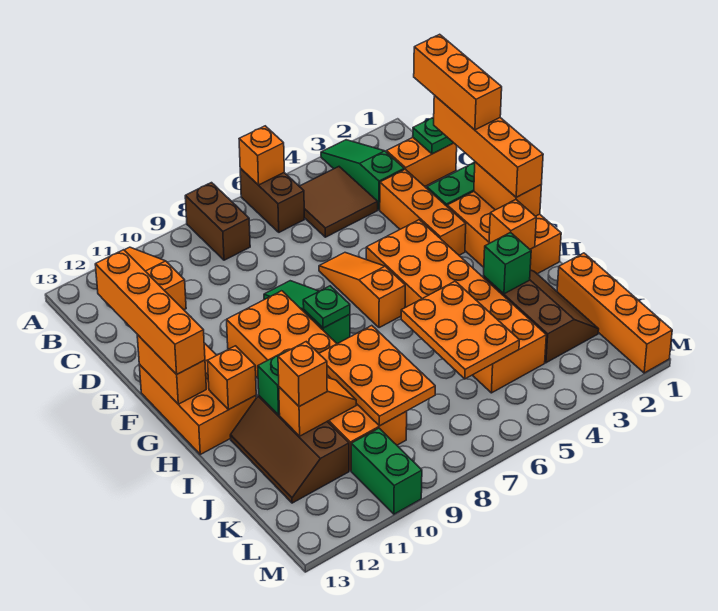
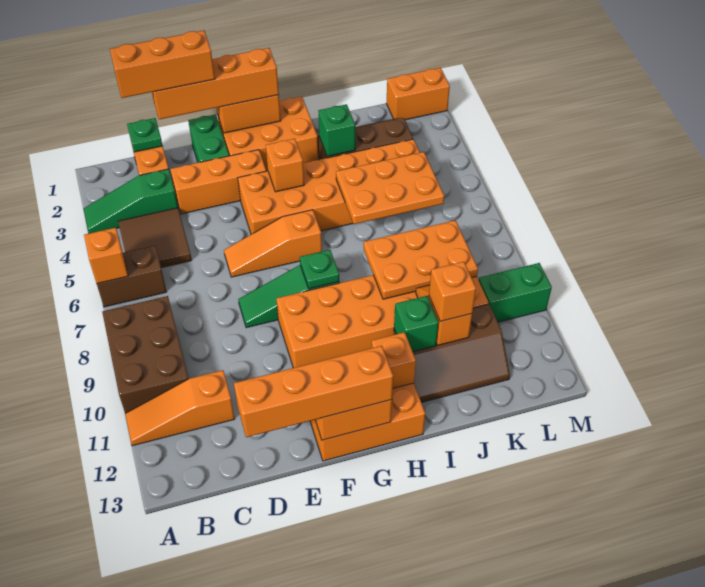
brown 1x2 brick [185,183,250,260] -> brown 2x3 brick [102,296,188,413]
orange 1x1 brick [489,200,536,249] -> orange 1x1 brick moved to [266,139,304,192]
orange 1x4 brick [557,253,672,373] -> orange 1x2 brick [386,68,450,120]

